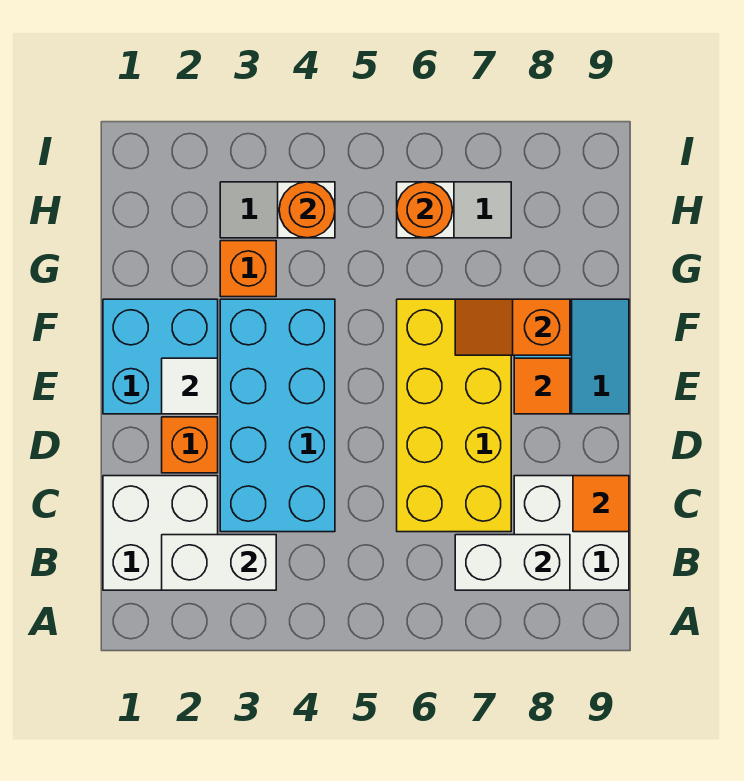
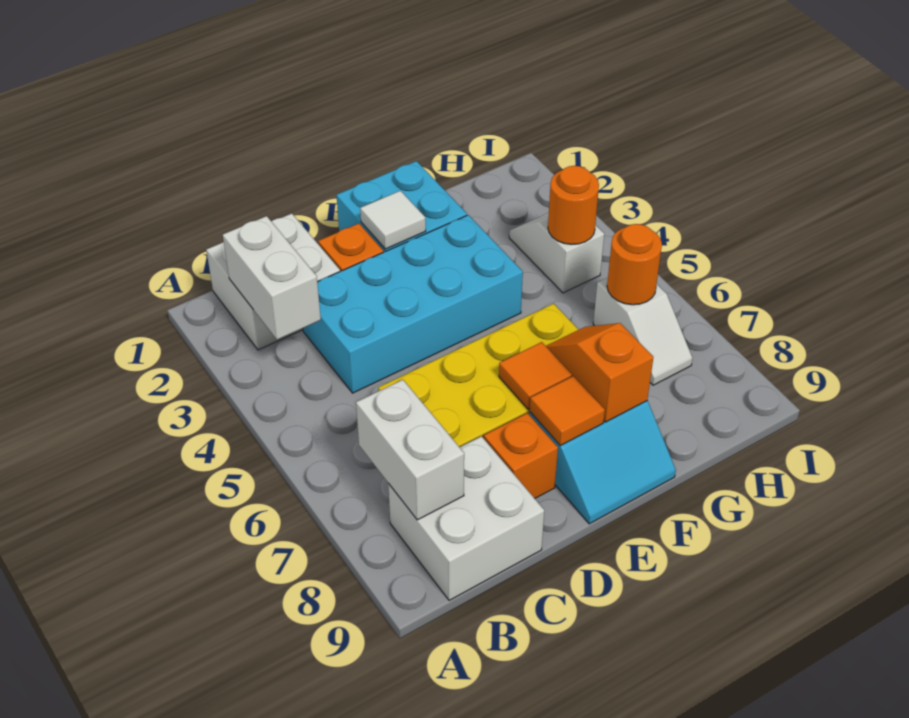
orange 1x1 tile [573,476,629,532] -> orange 1x1 tile moved to [499,342,572,410]
orange 1x1 brick [220,241,276,297] -> orange 1x1 brick moved to [484,413,558,498]

